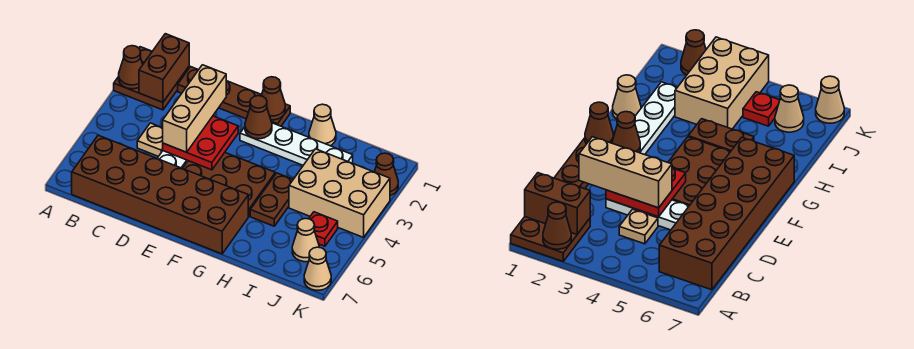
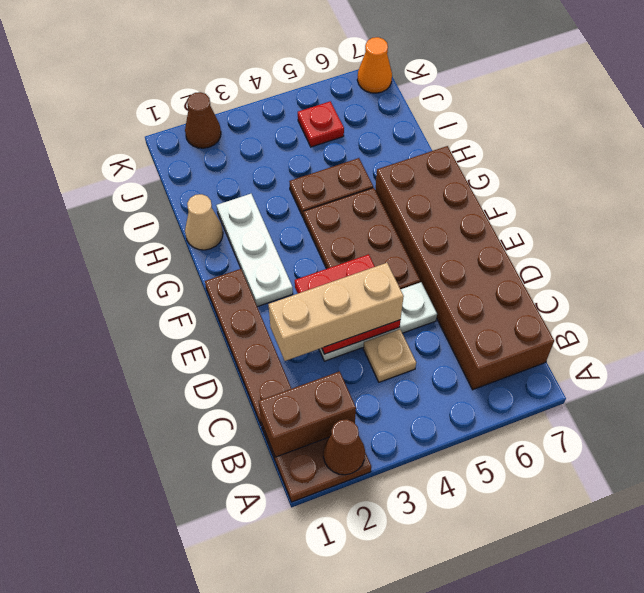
brown 1x1 cone [261,77,285,120] -> none
white 1x4 plate [240,123,353,165] -> white 1x3 plate [217,194,293,307]
brown 1x1 cone [245,96,272,139] -> none
tan 2x3 brick [289,149,390,237] -> none
tan 1x1 cone [292,218,319,262] -> none
tan 1x1 cone [304,247,331,290] -> orange 1x1 cone [357,37,392,93]

